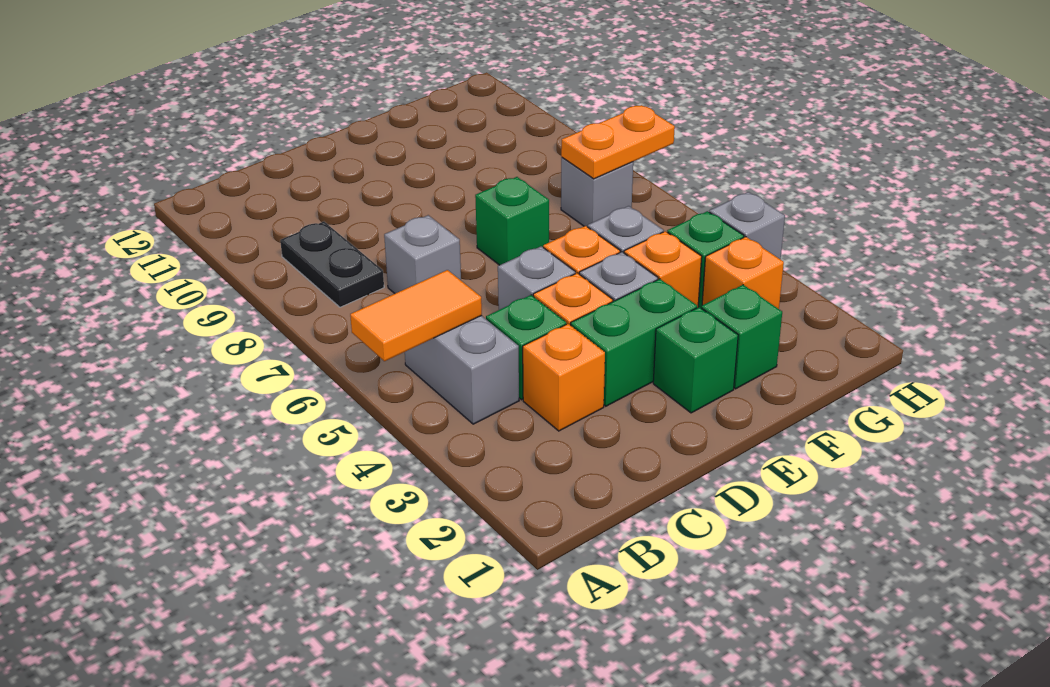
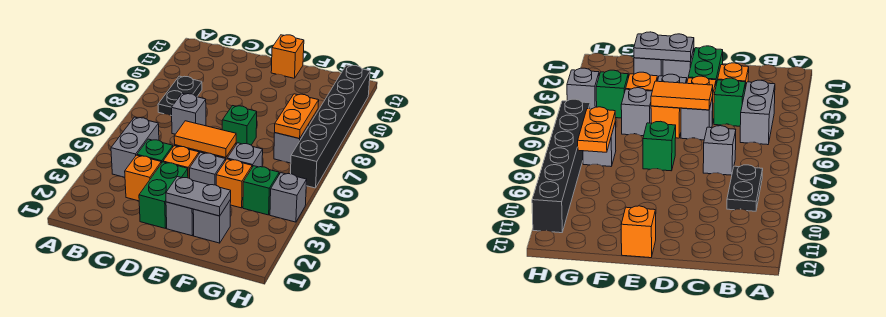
orange 1x2 tile [350,270,482,361] -> orange 1x2 tile moved to [174,121,236,158]
green 1x2 brick [571,279,697,406] -> green 1x2 brick turned to [139,162,188,228]
green 1x1 brick [653,307,738,413] -> grey 1x1 brick [166,202,194,236]
none -> grey 1x2 plate [166,177,231,216]
green 1x1 brick [701,285,782,389] -> grey 1x1 brick [193,200,231,243]
orange 1x1 brick [702,237,784,309] -> orange 1x1 brick moved to [271,35,304,78]
orange 1x2 plate [561,105,675,179] -> orange 1x2 plate turned to [275,94,319,139]
none -> black 1x6 brick [291,65,370,188]

